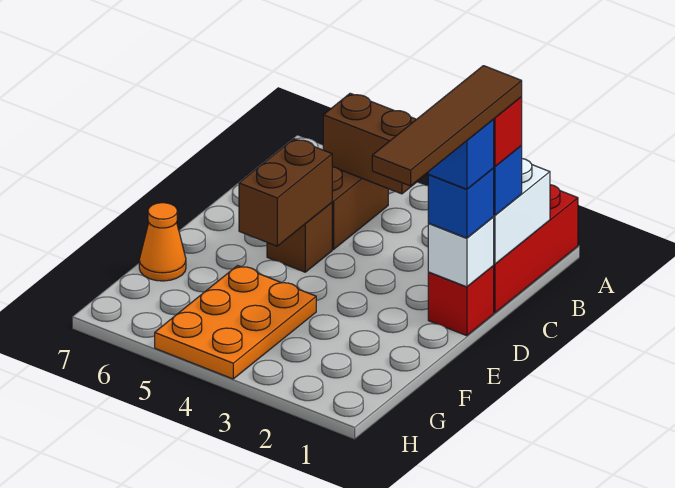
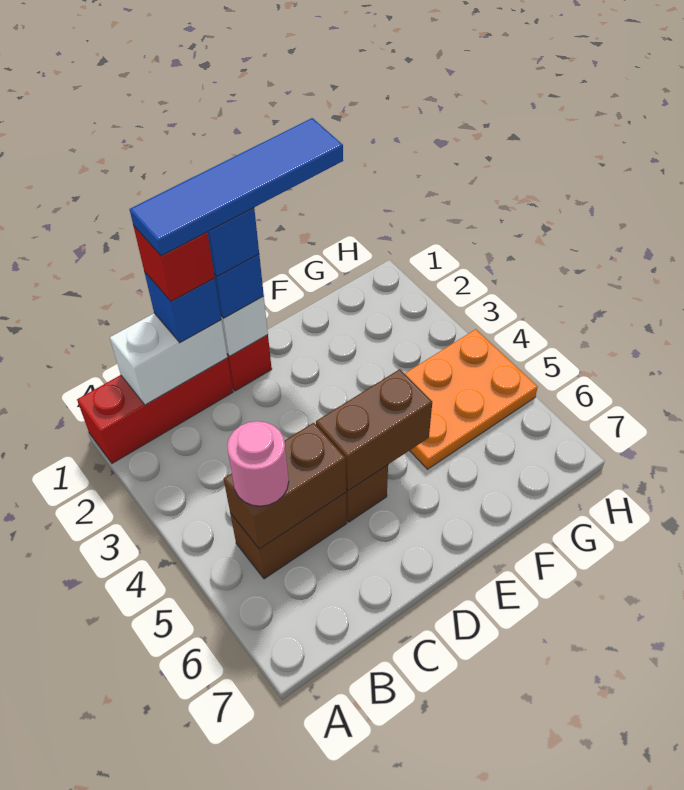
brown 1x2 brick [323,93,428,194] -> brown 1x2 brick turned to [224,423,346,549]
none -> pink 1x1 round brick [227,421,289,506]
brown 1x4 tile [372,66,522,186] -> blue 1x4 tile [129,118,343,256]
orange 1x1 cone [139,203,186,281] -> none

